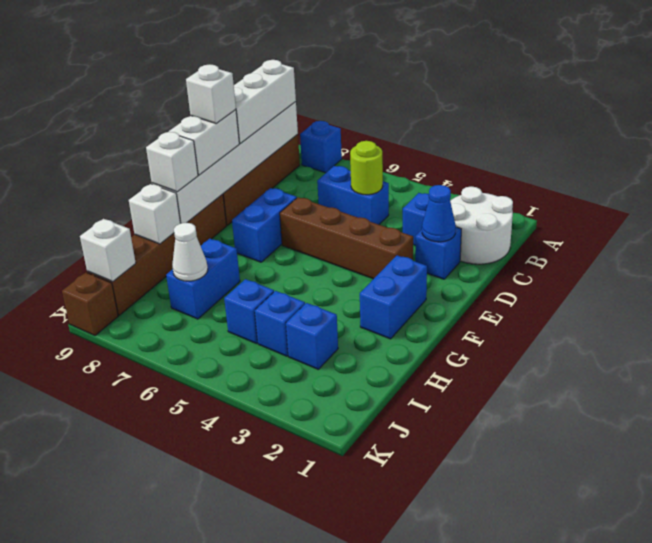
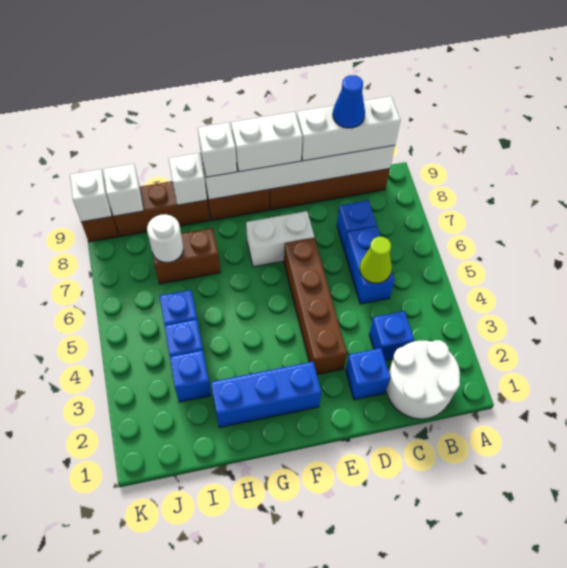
blue 1x1 brick [300,121,342,173] -> blue 1x1 brick moved to [337,200,377,250]
lime 1x1 round brick [350,141,383,195] -> lime 1x1 cone [360,237,392,283]
blue 1x1 cone [422,185,456,242] -> blue 1x1 cone moved to [333,75,365,128]
blue 1x2 brick [232,188,297,262] -> white 1x2 brick [246,211,314,267]
white 1x1 brick [186,64,236,124] -> white 1x1 brick moved to [70,169,112,222]
blue 1x2 brick [360,255,427,339] -> blue 1x3 brick [211,362,321,428]
blue 1x2 brick [166,239,240,319] -> brown 1x2 brick [153,228,220,284]
white 1x1 cone [172,223,208,281] -> white 1x1 round brick [147,214,183,262]

